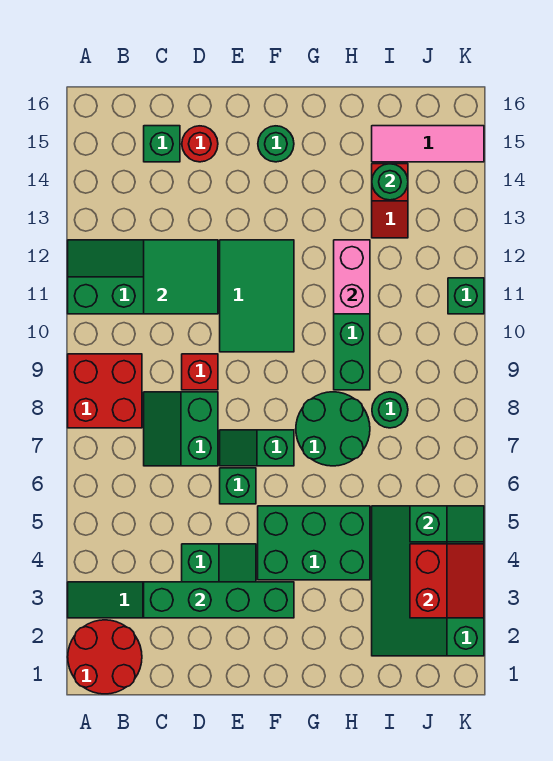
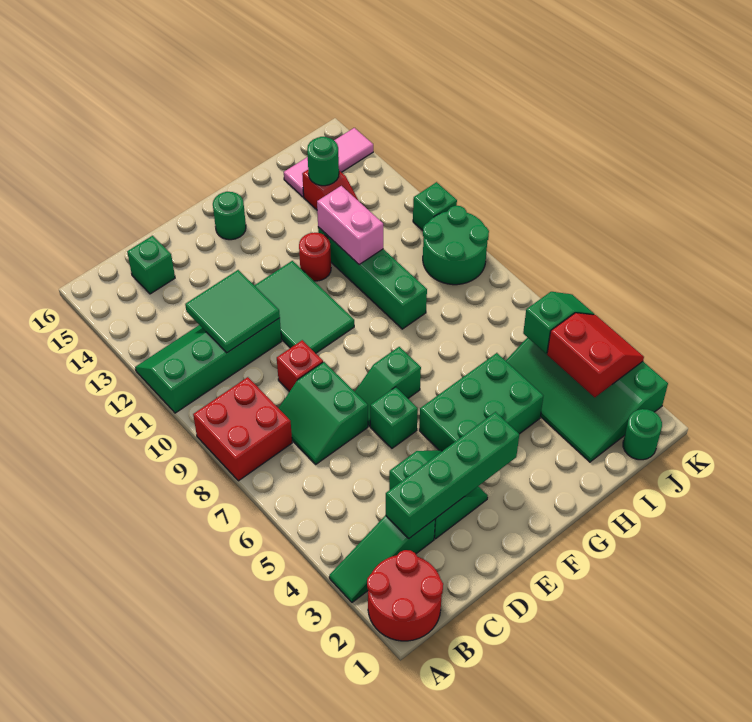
red 1x1 round brick [182,126,218,162] -> red 1x1 round brick moved to [299,233,331,281]
green 2x2 round brick [296,392,370,466] -> green 2x2 round brick moved to [423,206,489,285]
green 1x1 round brick [372,392,408,428] -> green 1x1 round brick moved to [623,409,662,460]

